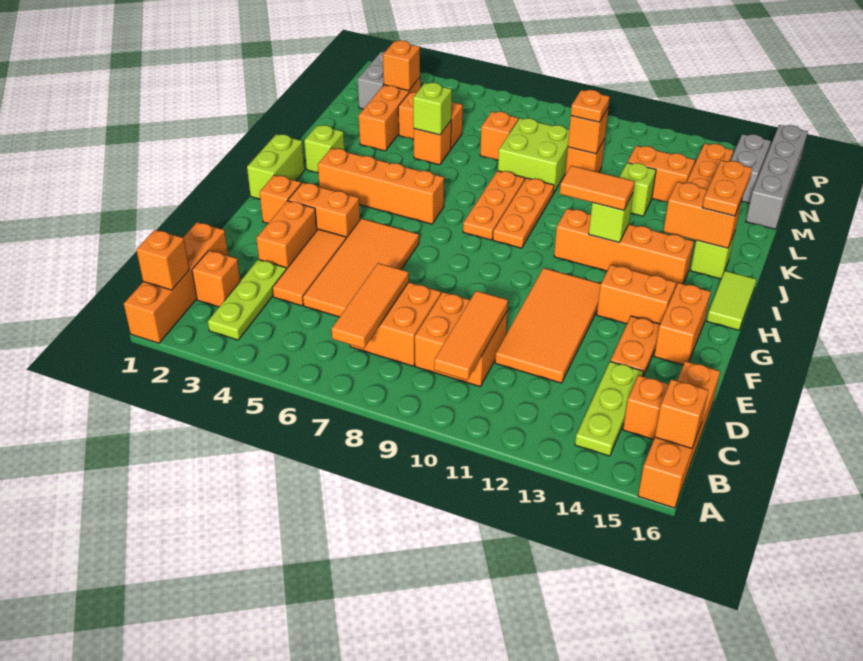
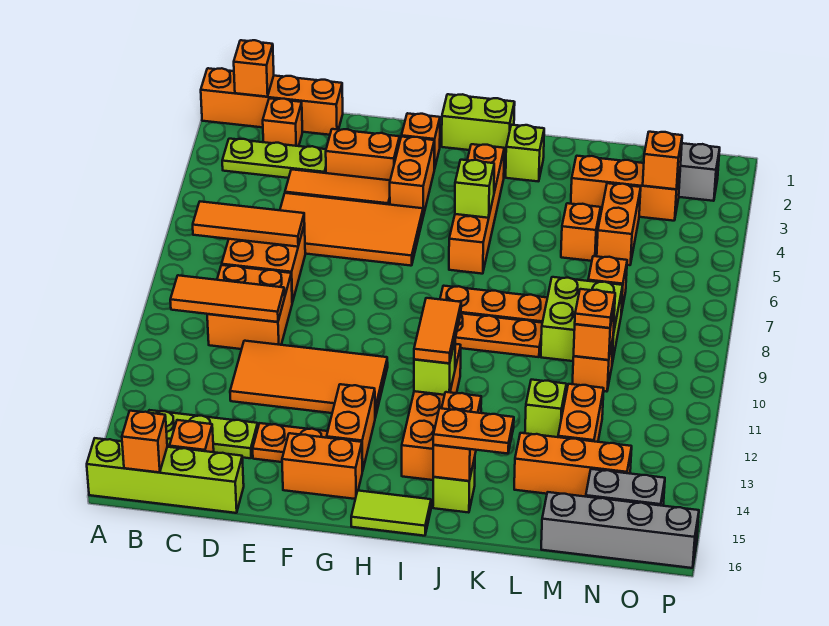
orange 1x4 brick [638,361,720,508] -> lime 1x4 brick [87,438,244,513]
lime 1x1 brick [413,83,452,135] -> lime 1x1 brick moved to [455,160,494,218]

